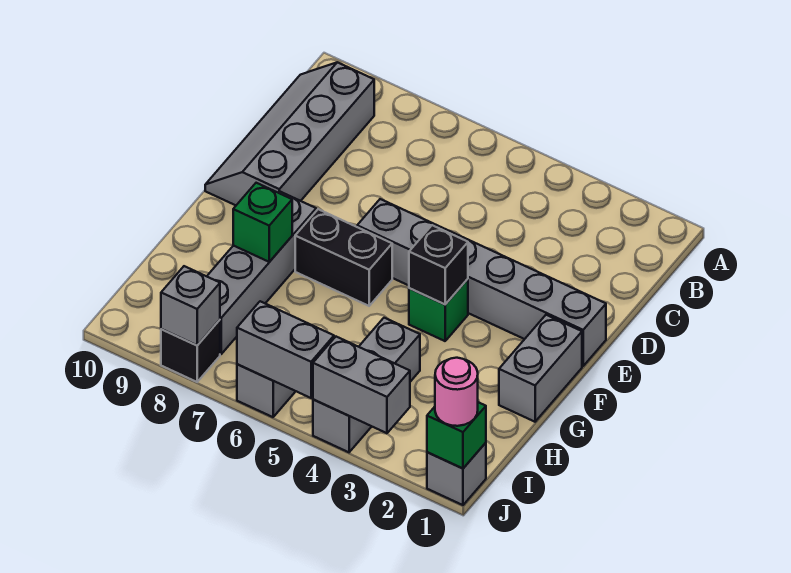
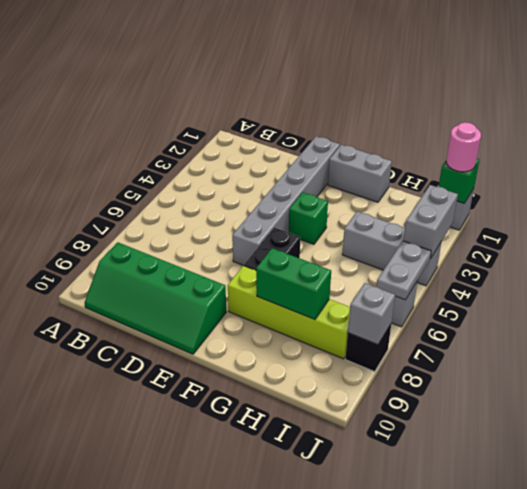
grey 2x4 slope [205,62,374,205] -> green 2x4 slope [85,242,226,354]
black 1x1 brick [409,225,468,304] -> none
grey 1x4 brick [207,192,316,354] -> lime 1x4 brick [228,266,350,359]
green 1x1 brick [233,183,292,262] -> green 1x2 brick [256,248,331,319]
grey 1x2 brick [237,301,334,398] -> grey 1x2 plate [376,241,431,300]

